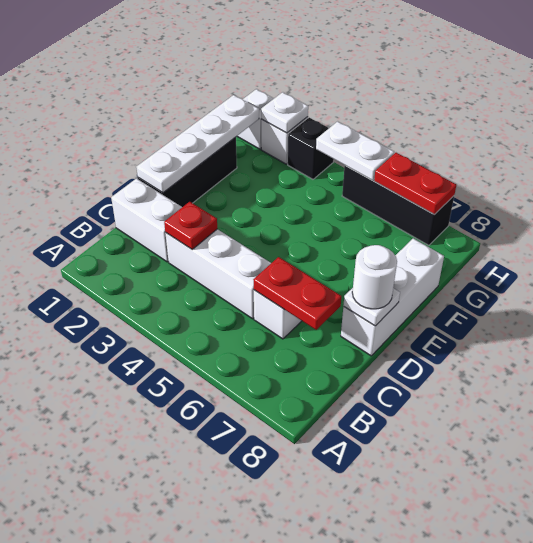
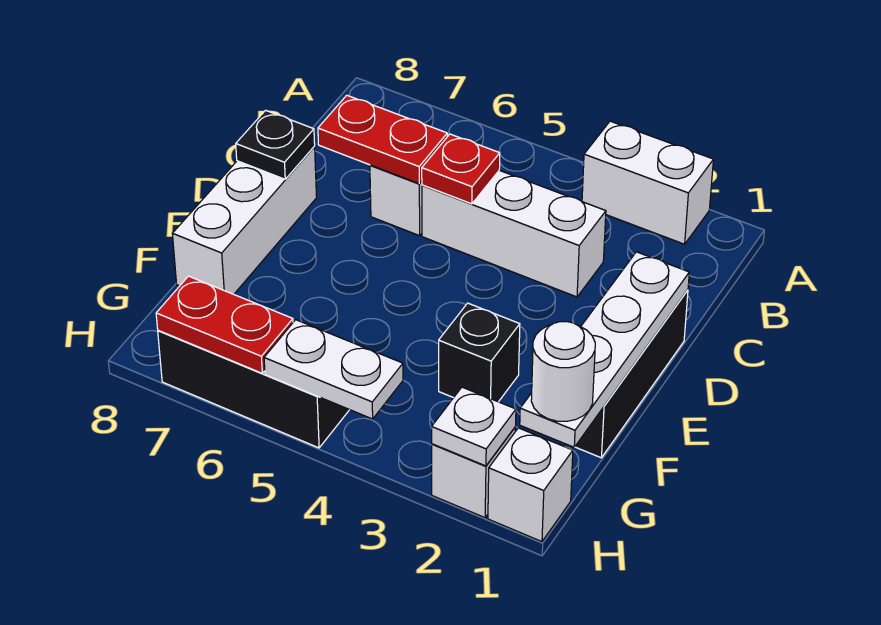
white 1x2 brick [111,178,182,262] -> white 1x2 brick moved to [582,121,713,244]
red 1x1 plate [164,202,217,249] -> red 1x1 plate moved to [422,134,500,204]
white 1x1 plate [343,288,400,326] -> black 1x1 plate [236,110,315,179]
white 1x1 round brick [352,245,397,309] -> white 1x1 round brick moved to [531,322,595,421]
black 1x1 brick [288,118,334,179] -> black 1x1 brick moved to [439,303,520,402]

